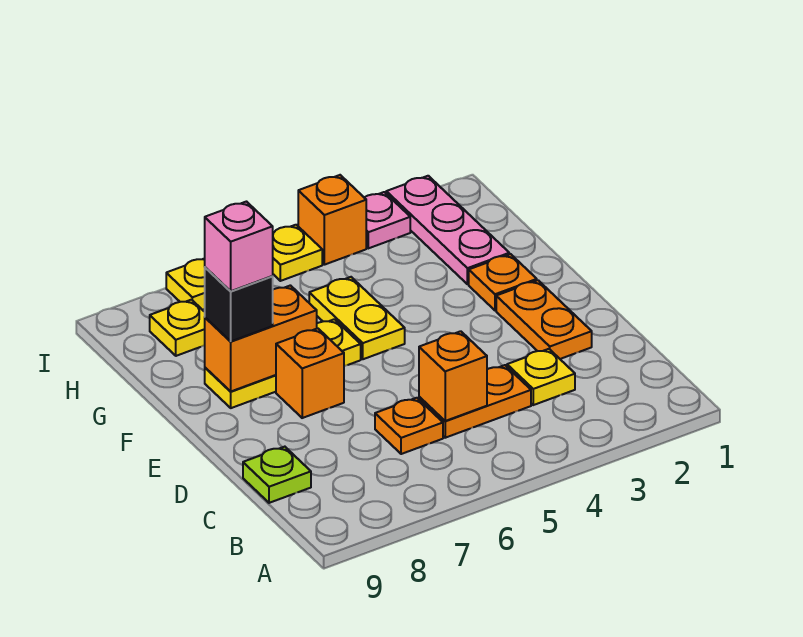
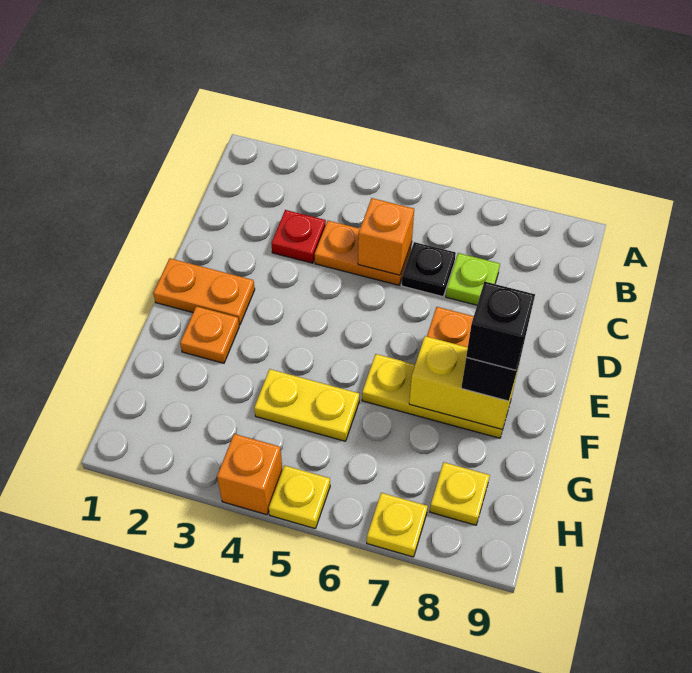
yellow 1x1 plate [507,349,575,405] -> red 1x1 plate [271,210,326,263]
orange 1x1 plate [375,398,443,454] -> black 1x1 plate [402,242,456,297]
lime 1x1 plate [243,447,311,503] -> lime 1x1 plate moved to [446,253,500,305]
orange 1x2 plate [496,280,592,359] -> orange 1x2 plate turned to [153,258,255,325]
yellow 1x2 plate [309,277,405,359] -> yellow 1x2 plate turned to [254,369,359,441]
orange 1x2 brick [205,285,317,391] -> yellow 1x2 brick [409,336,518,429]
pink 1x1 brick [205,202,273,291] -> black 1x1 brick [466,282,535,370]
pink 1x3 plate [386,176,509,284] -> none
pink 1x1 plate [364,192,410,248] -> none

